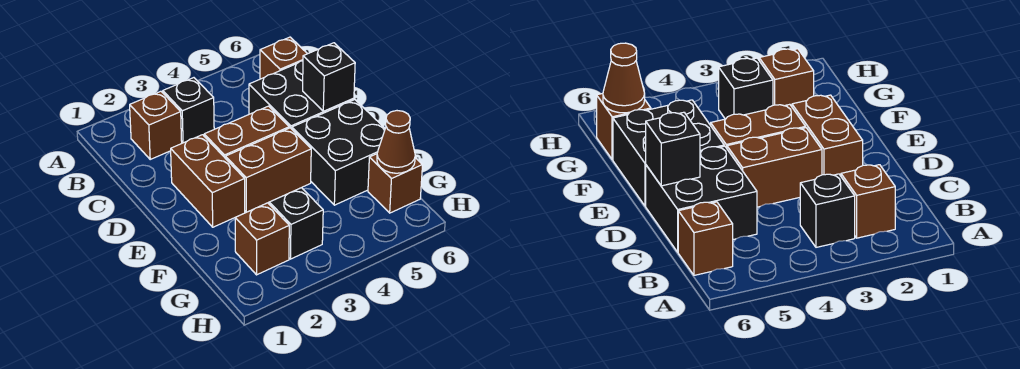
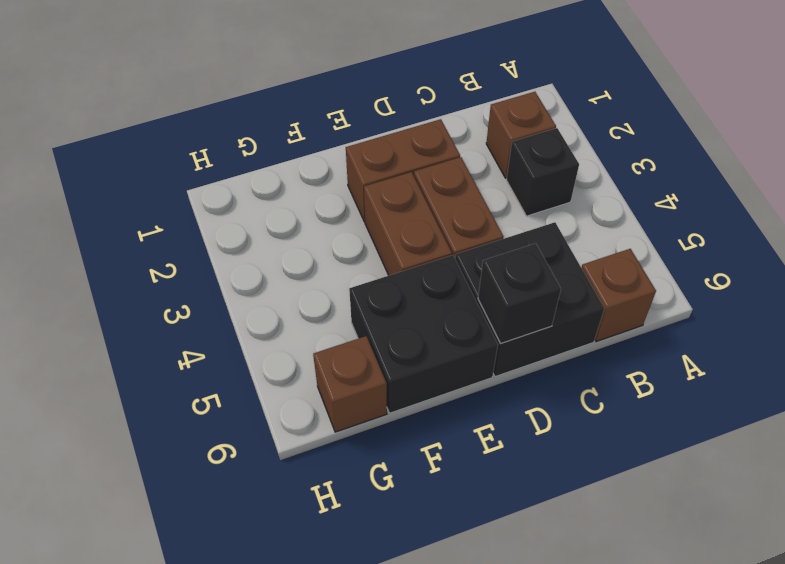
brown 1x1 brick [235,203,289,275] -> none
black 1x1 brick [269,188,323,259] -> none
brown 1x1 cone [377,111,415,173] -> none

